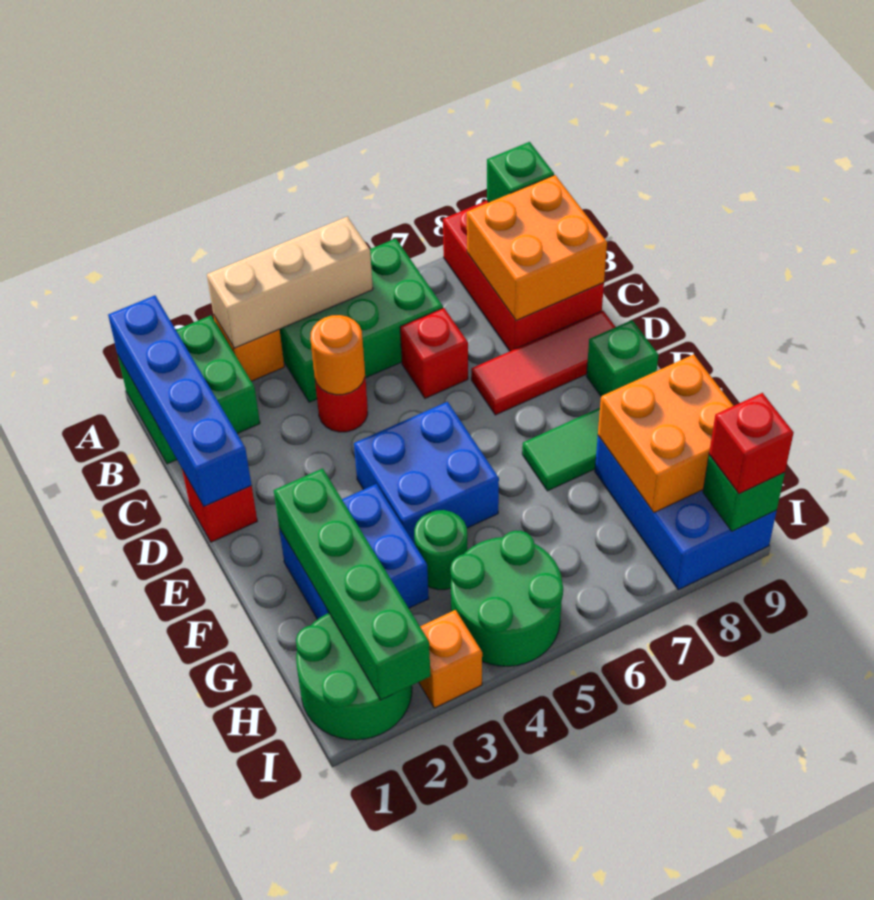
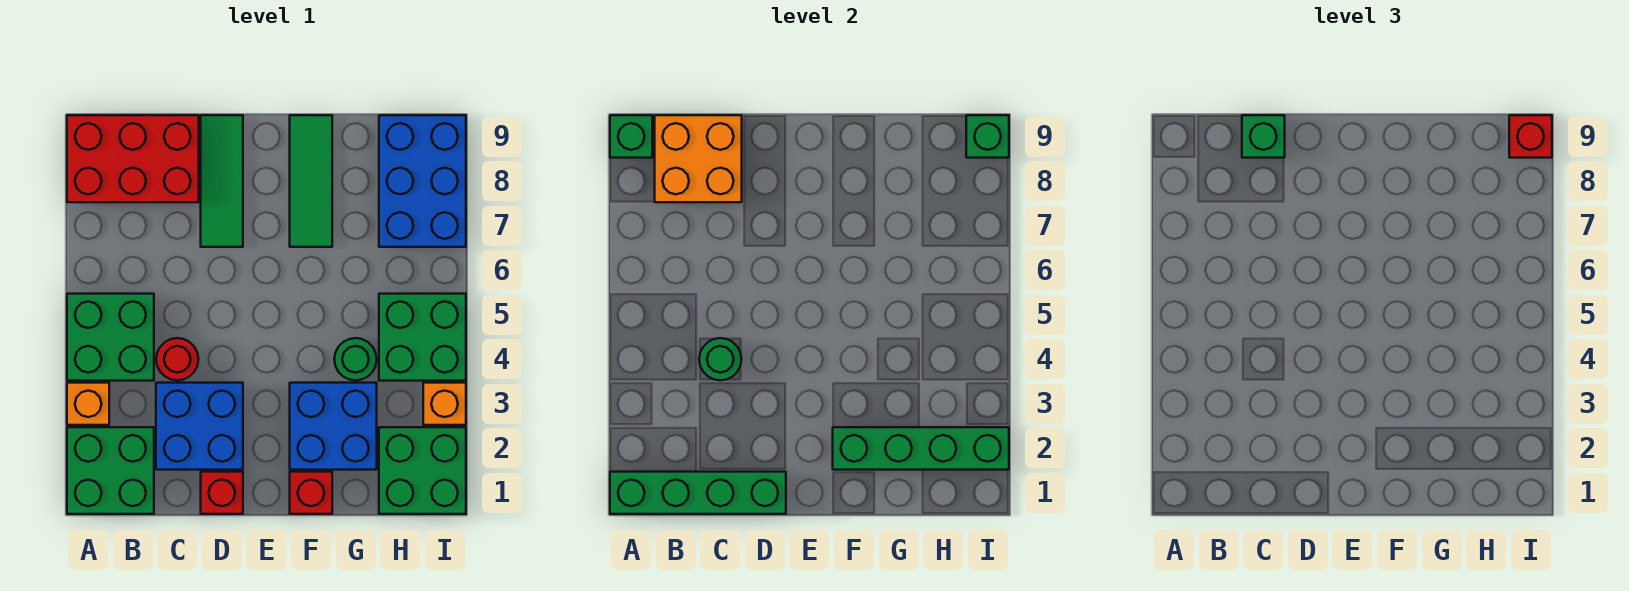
blue 1x4 brick [108,295,252,506] -> green 1x4 brick [610,472,786,514]
tan 1x3 brick [207,217,373,348] -> none
green 2x3 brick [279,239,443,402] -> green 2x2 brick [67,294,154,381]
orange 1x1 round brick [310,315,365,395] -> green 1x1 round brick [699,338,742,380]
red 1x1 brick [400,308,468,398] -> red 1x1 brick moved to [290,472,332,514]
red 1x3 tile [471,311,615,415] -> green 1x3 tile [201,115,243,247]
blue 2x2 brick [354,402,499,544] -> blue 2x2 brick moved to [156,383,243,470]
green 1x1 brick [587,320,658,396] -> green 1x1 brick moved to [1242,115,1285,158]
blue 2x3 brick [595,436,777,590] -> blue 2x3 brick turned to [379,115,466,247]
orange 2x2 brick [598,354,733,513] -> none
green 2x2 round brick [296,613,412,740] -> green 2x2 brick [379,427,466,514]
green 2x2 round brick [450,531,563,666] -> green 2x2 brick [379,294,466,381]

